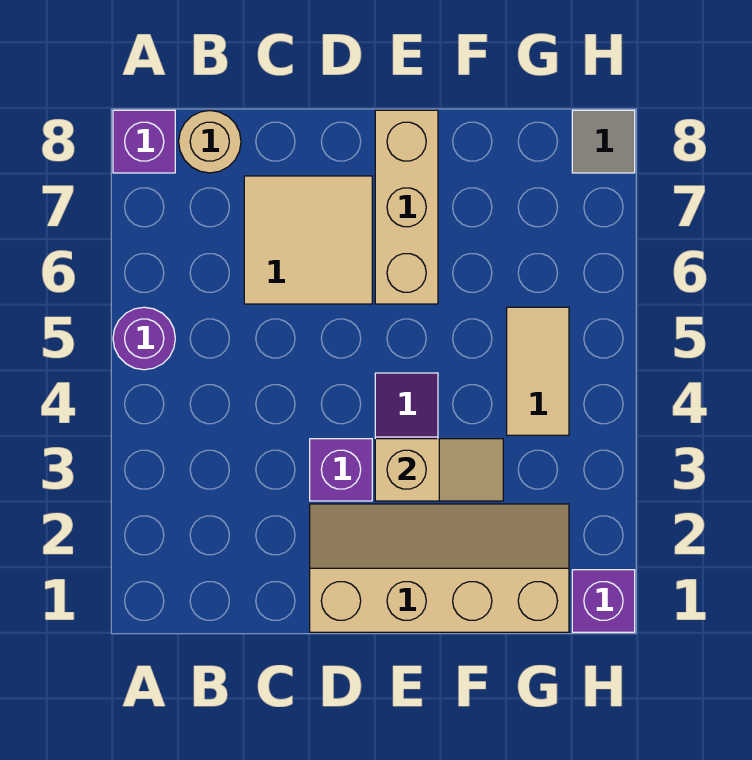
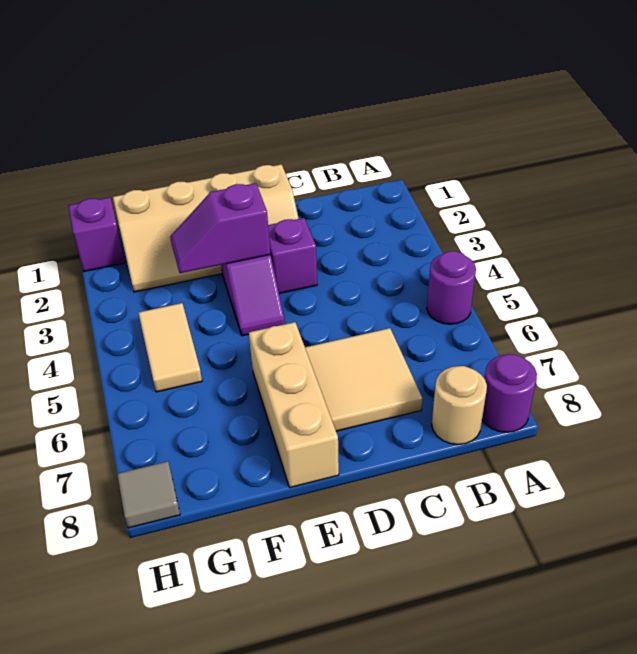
purple 1x1 brick [113,110,175,173] -> purple 1x1 round brick [482,354,537,432]
tan 1x2 slope [375,439,503,501] -> purple 1x2 slope [170,183,270,273]

